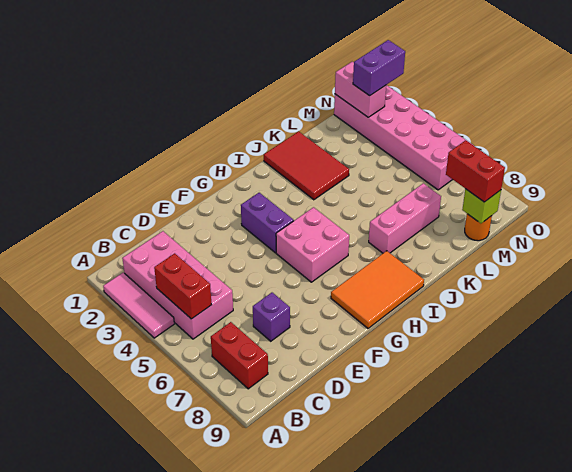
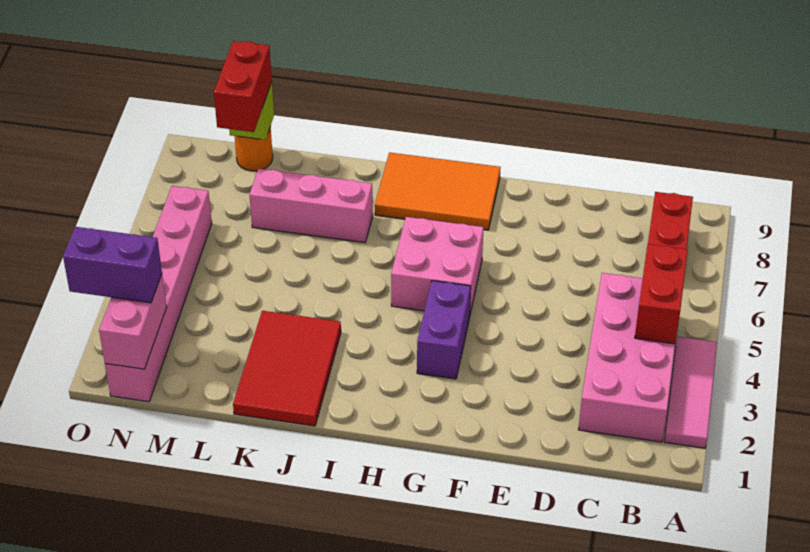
purple 1x1 brick [253,293,290,341] -> none
pink 2x6 brick [334,85,474,190] -> pink 1x6 brick [105,186,212,402]

